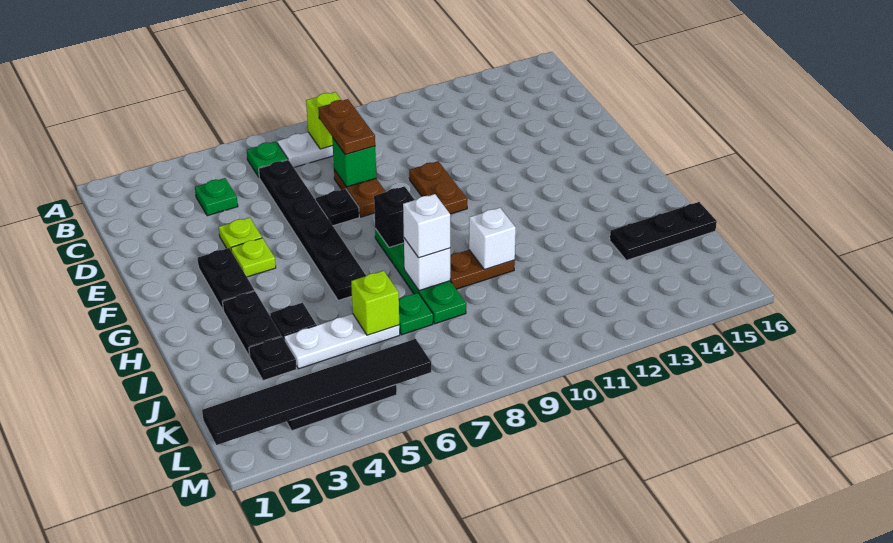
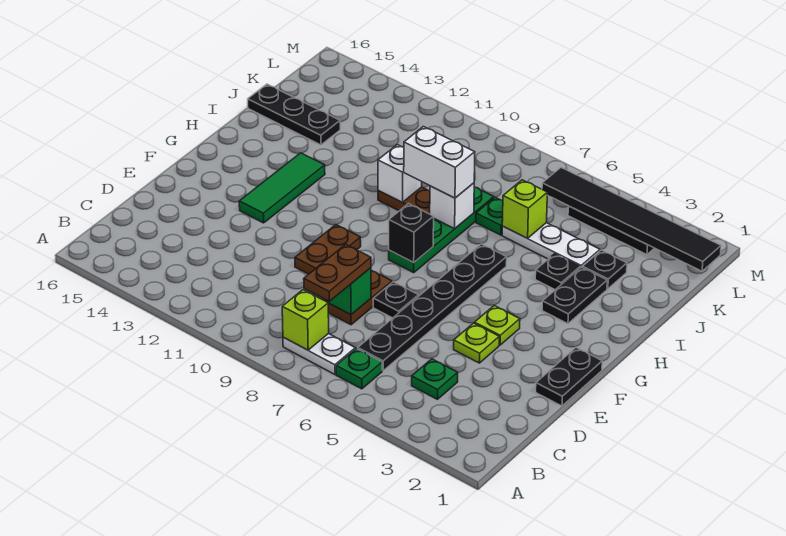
black 1x2 plate [198,248,255,310] -> black 1x2 plate moved to [536,348,602,406]
none -> green 1x3 tile [239,153,325,223]
white 1x1 brick [403,194,450,258] -> white 1x2 brick [404,127,475,198]

